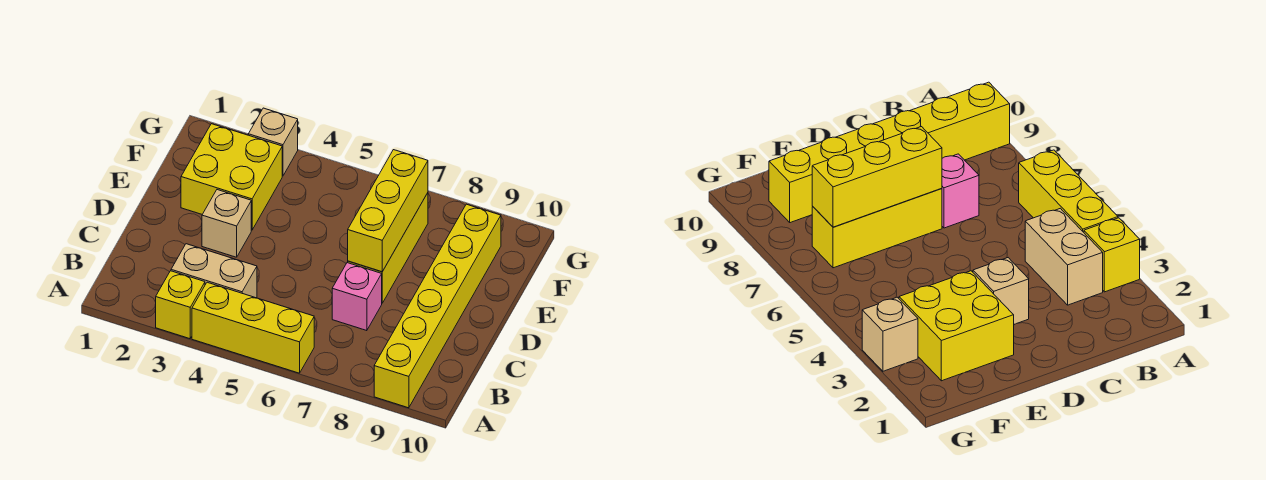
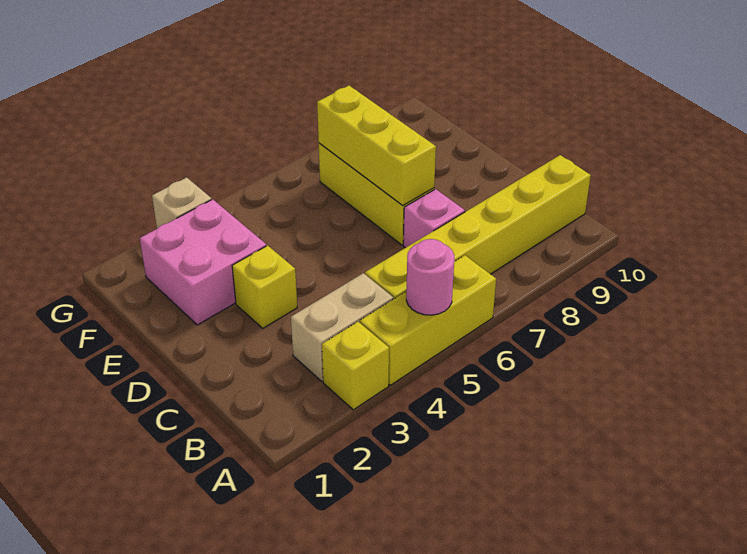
none -> pink 1x1 round brick [406,239,454,315]
yellow 1x6 brick [374,204,501,408] -> yellow 1x6 brick turned to [365,155,591,299]
tan 1x1 brick [202,190,251,257] -> yellow 1x1 brick [232,245,297,328]
yellow 2x2 brick [181,124,282,230] -> pink 2x2 brick [140,199,266,325]

